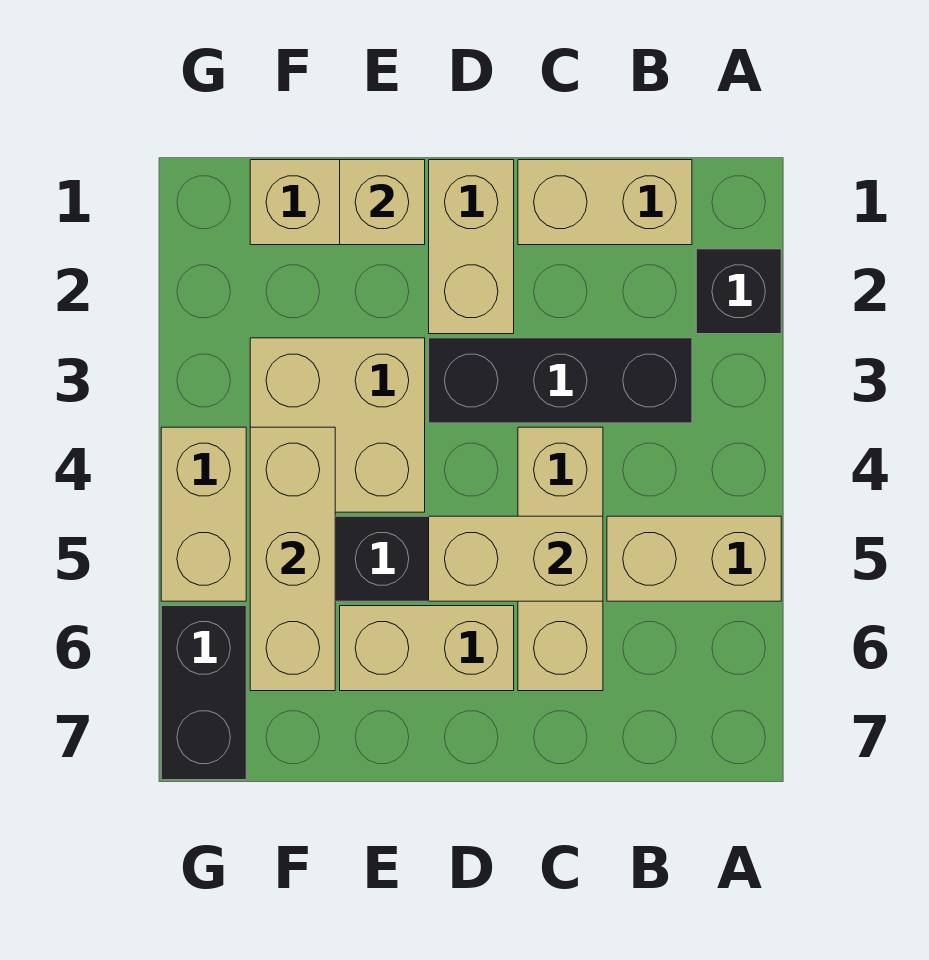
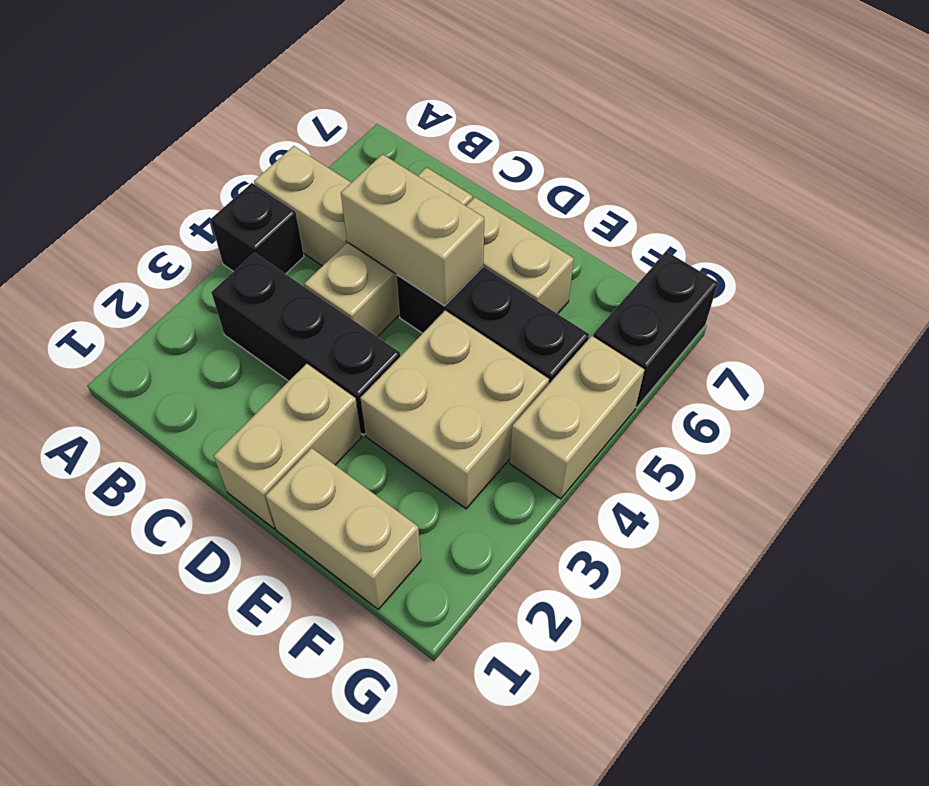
black 1x1 brick [696,249,781,334] -> black 1x1 brick moved to [210,183,304,274]
tan 1x2 brick [518,160,692,245] -> none
tan 1x1 brick [340,160,425,245] -> none
tan 1x3 brick [250,427,335,691] -> none

